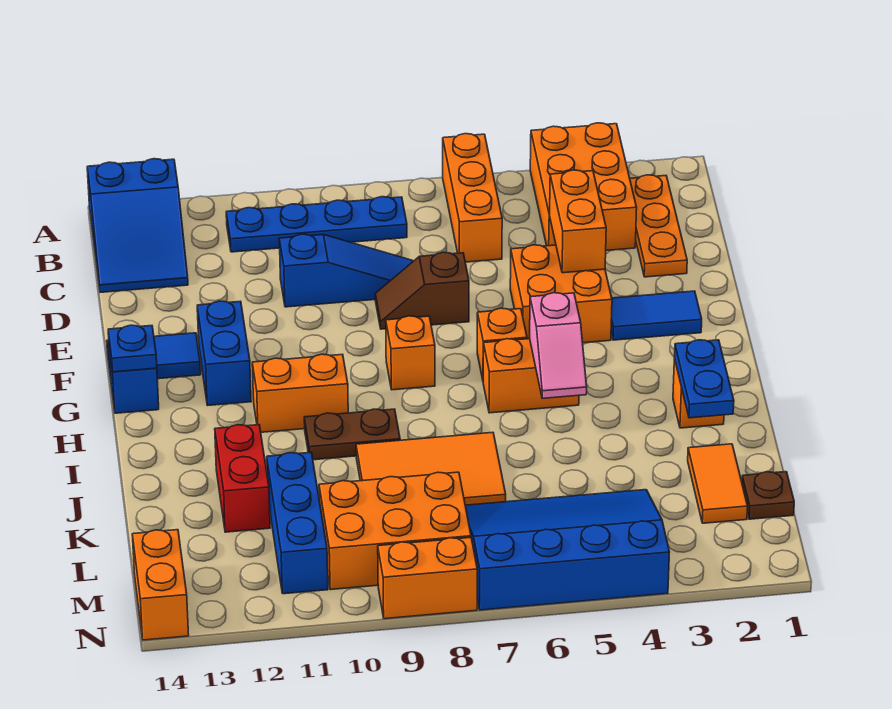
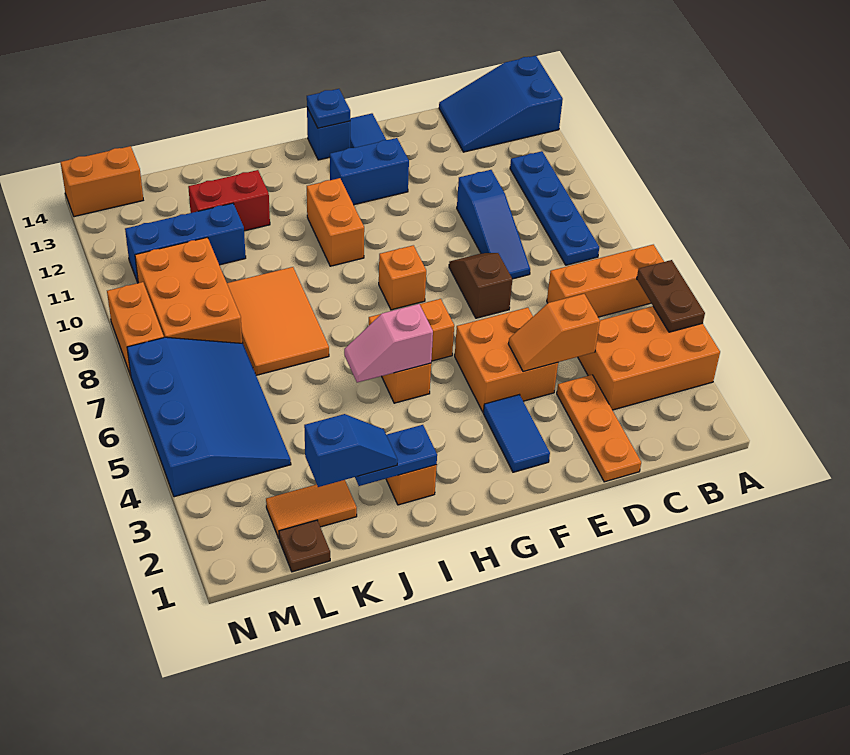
orange 1x3 plate [630,175,687,277] -> orange 1x3 plate turned to [557,375,641,482]
orange 1x2 brick [549,170,606,273] -> orange 1x2 slope [508,294,600,372]
brown 1x2 plate [304,409,400,460] -> brown 1x2 plate moved to [637,260,705,332]
none -> blue 1x2 slope [304,414,398,487]

